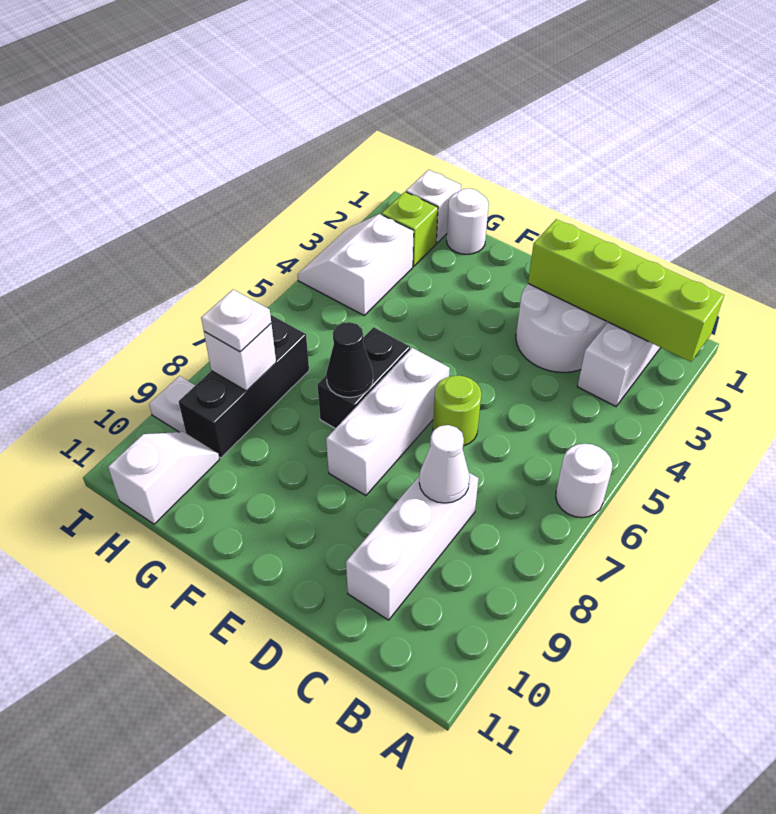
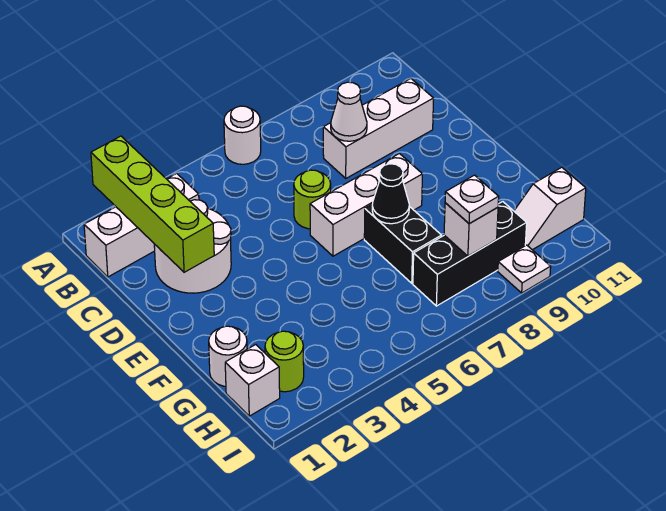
black 1x2 brick [317,327,410,428] -> black 1x2 brick turned to [364,205,441,283]
lime 1x1 brick [382,192,438,266] -> lime 1x1 round brick [265,331,304,392]
white 2x2 slope [298,214,414,315] -> none

